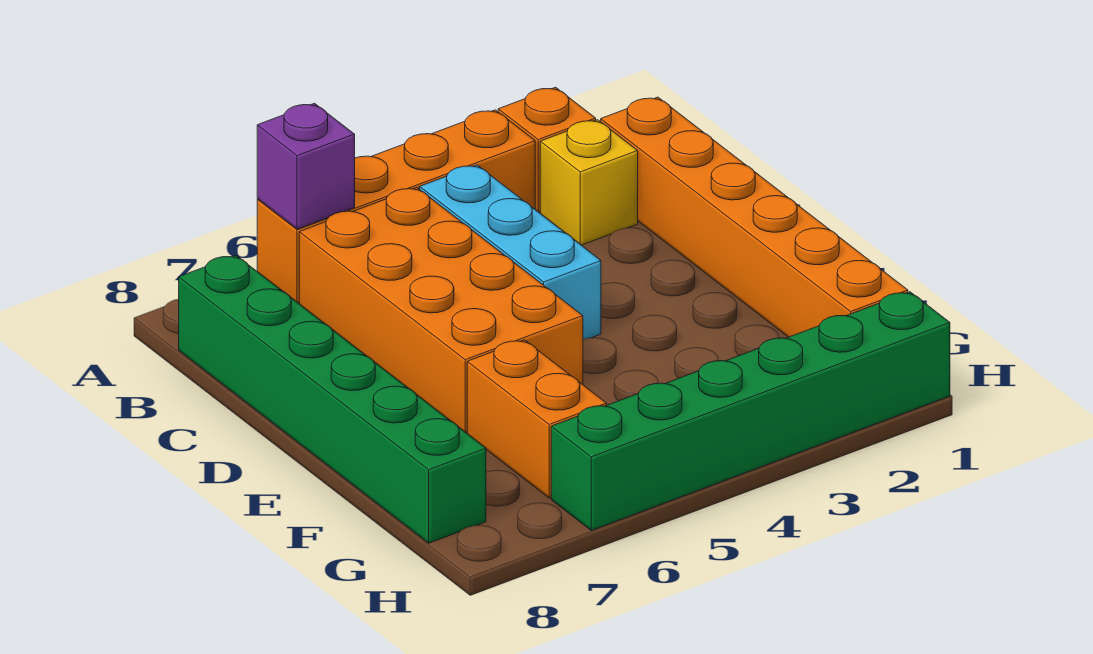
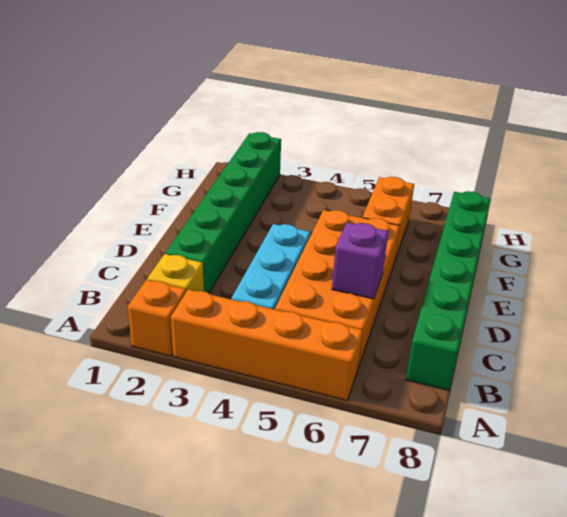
purple 1x1 brick [257,103,355,229] -> purple 1x1 brick moved to [332,222,388,299]
orange 1x6 brick [601,97,908,337] -> none
green 1x6 brick [551,292,950,530] -> green 1x6 brick turned to [165,132,281,293]

